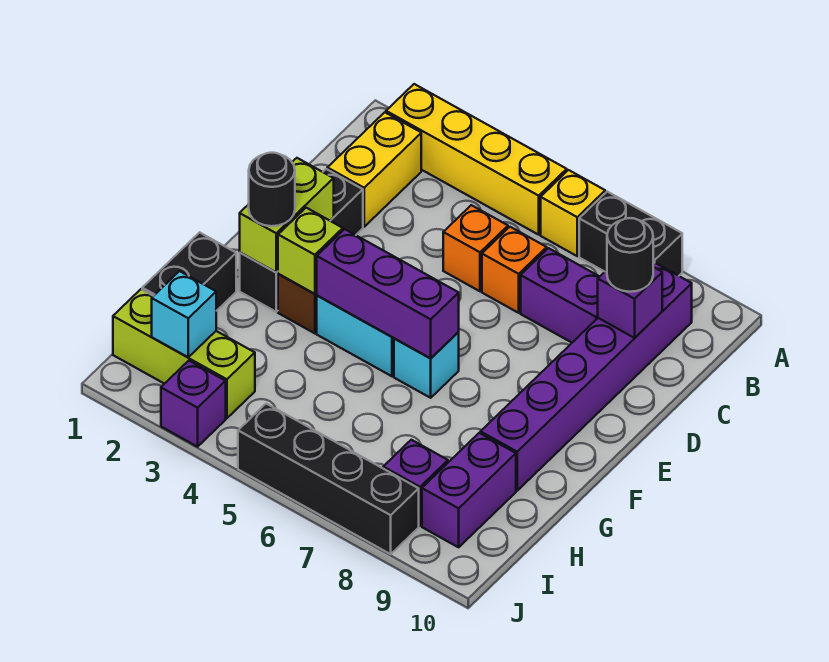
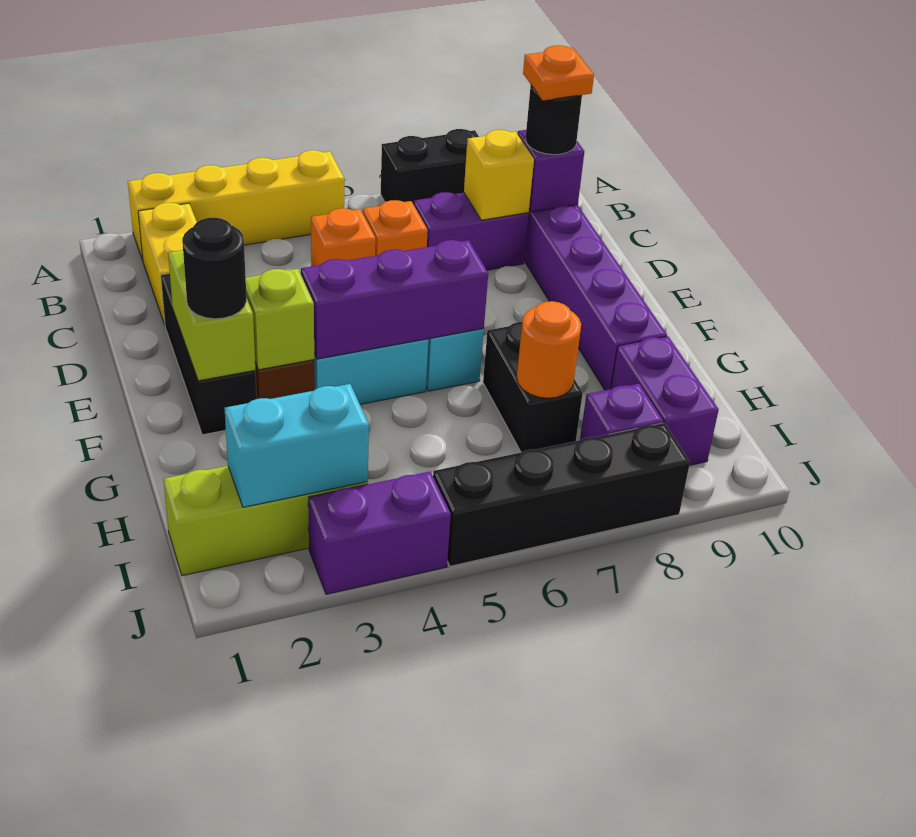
yellow 1x1 brick [541,170,605,256] -> yellow 1x1 brick moved to [464,130,534,220]
none -> orange 1x1 plate [523,45,594,101]
black 1x2 brick [142,232,236,311] -> black 1x2 brick moved to [483,322,583,452]
none -> orange 1x1 round brick [517,301,581,398]
cyan 1x1 brick [152,271,216,357] -> cyan 1x2 brick [225,384,369,507]
purple 1x1 brick [161,361,226,447] -> purple 1x2 brick [308,472,451,594]

